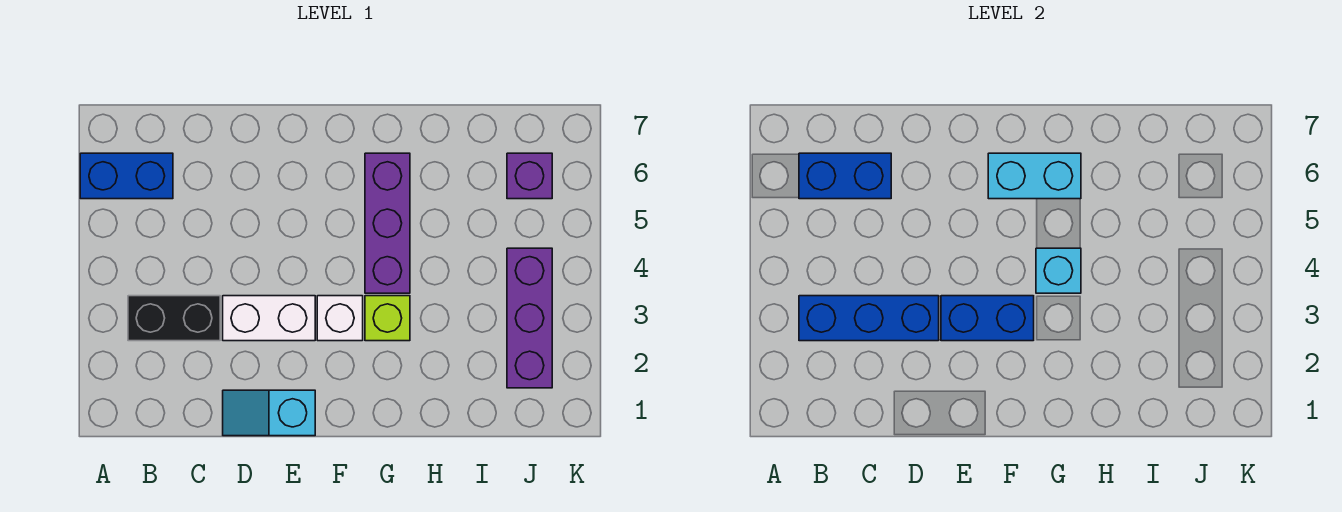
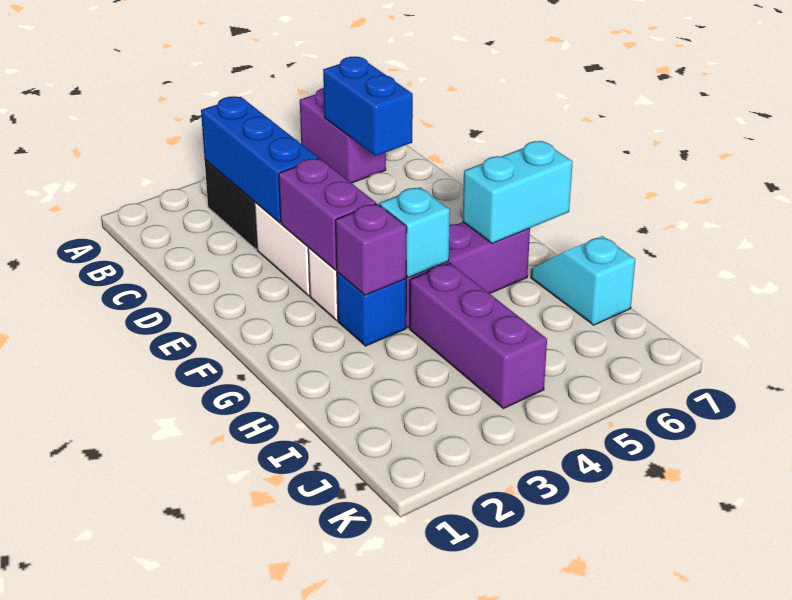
blue 1x2 brick [80,153,173,199] -> purple 1x2 brick [300,88,386,183]
cyan 1x2 slope [223,390,315,436] -> cyan 1x2 slope moved to [531,236,635,325]
blue 1x2 brick [941,296,1034,341] -> purple 1x2 brick [279,158,376,270]
cyan 1x2 brick [988,153,1081,199] -> cyan 1x2 brick turned to [463,141,573,243]
lime 1x1 brick [365,296,410,341] -> blue 1x1 brick [337,272,406,346]
purple 1x3 brick [507,248,552,388] -> purple 1x3 brick turned to [410,263,547,409]
purple 1x1 brick [507,153,552,199] -> purple 1x1 brick moved to [336,204,407,295]

